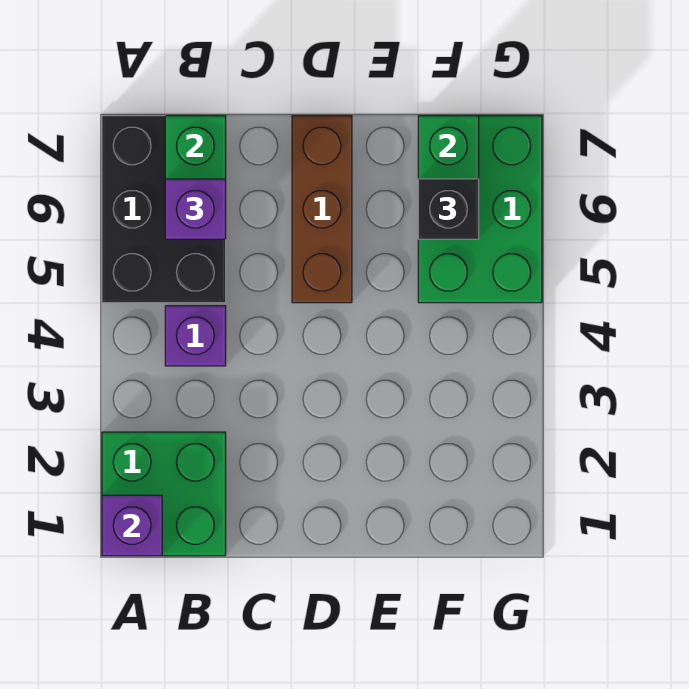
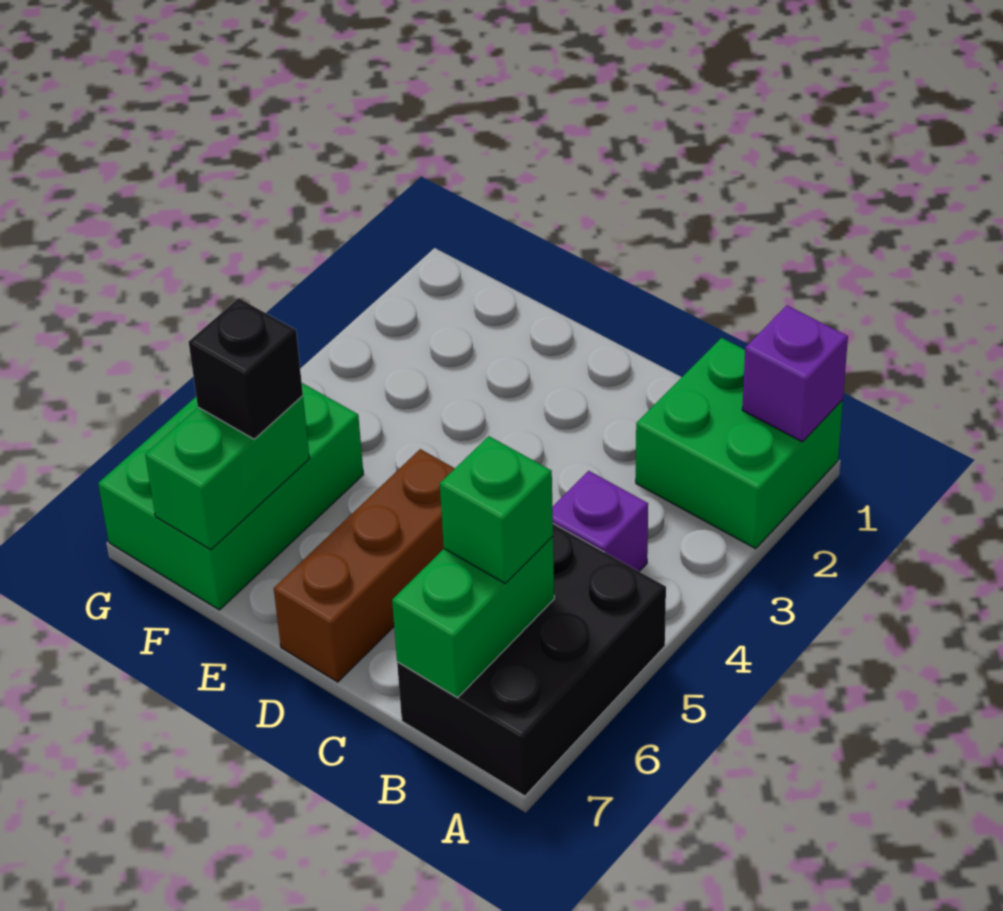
purple 1x1 brick [165,179,226,239] -> green 1x1 brick [440,436,553,583]

